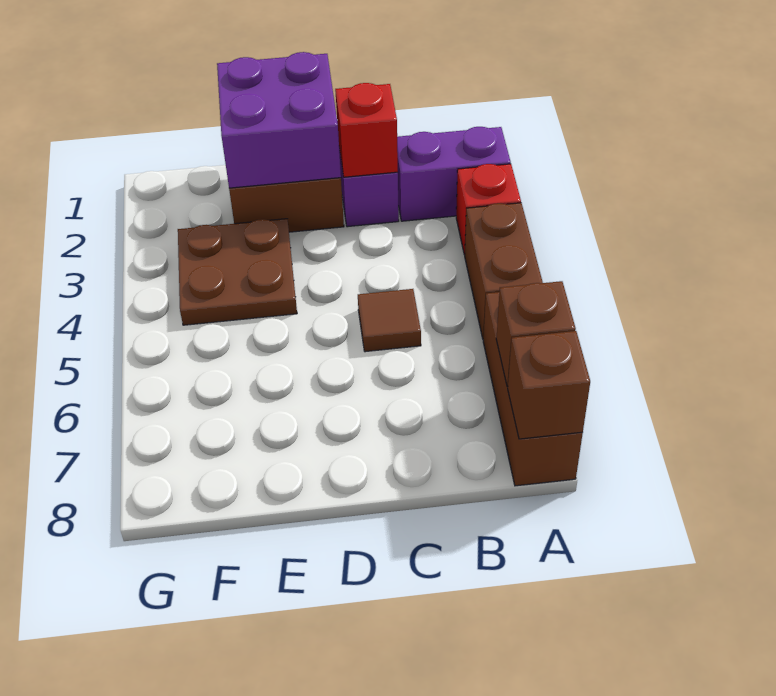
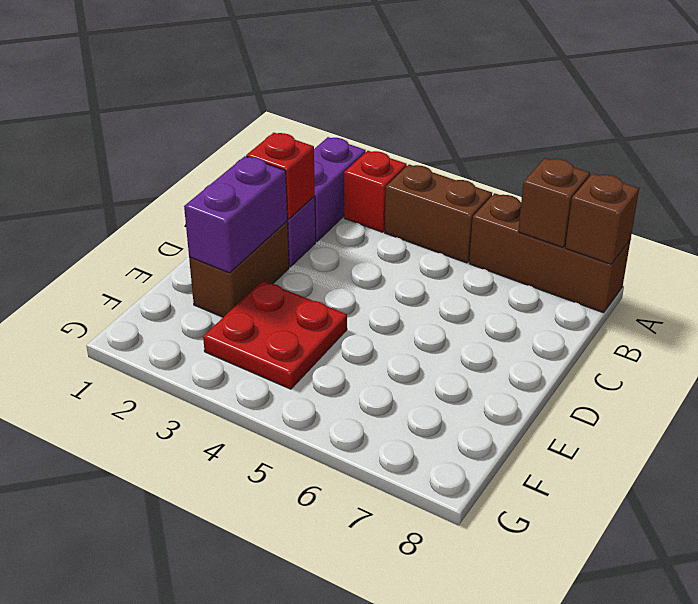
brown 1x1 tile [358,289,421,352] -> none
purple 2x2 brick [217,52,341,188] -> purple 1x2 brick [184,156,287,273]
brown 2x2 plate [178,219,297,325] -> red 2x2 plate [203,281,347,389]

